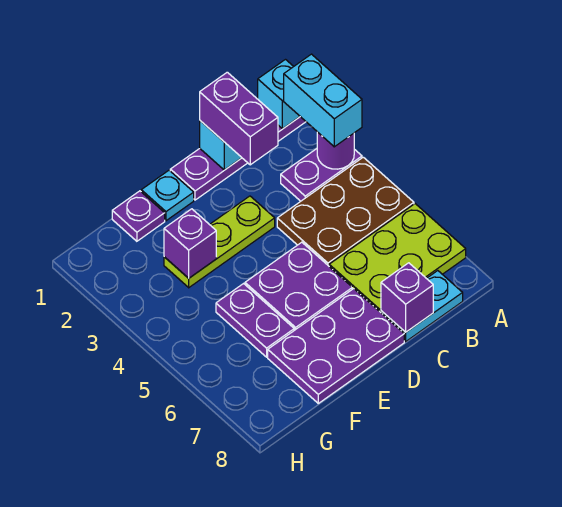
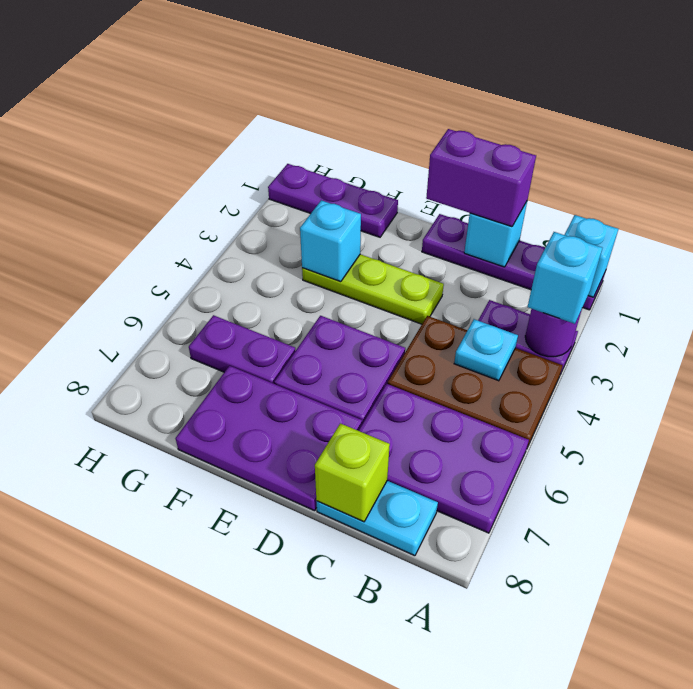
cyan 1x2 brick [284,54,362,147] -> cyan 1x1 brick [528,232,602,324]
lime 2x3 plate [329,204,466,312] -> purple 2x3 plate [359,384,529,533]
purple 1x2 brick [200,72,278,165] -> purple 1x2 brick turned to [426,129,536,227]
purple 1x1 brick [381,263,433,332] -> lime 1x1 brick [315,423,390,522]
cyan 1x1 plate [141,170,194,221] -> cyan 1x1 plate moved to [454,319,518,381]
purple 1x1 plate [112,191,165,241] -> purple 1x3 plate [268,164,398,237]
purple 1x1 brick [164,209,216,278] -> cyan 1x1 brick [300,200,361,282]
purple 1x2 plate [216,284,294,357] -> purple 1x2 plate turned to [189,315,295,384]

